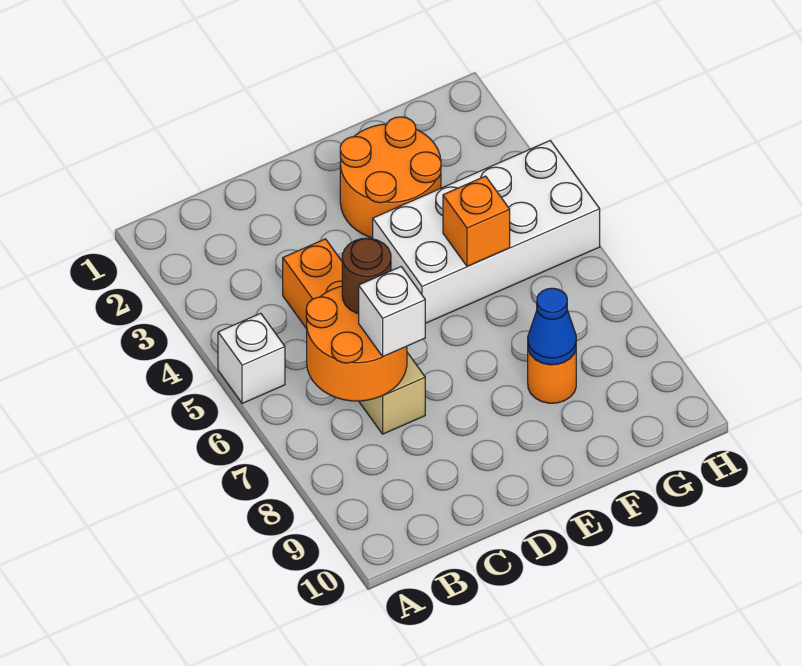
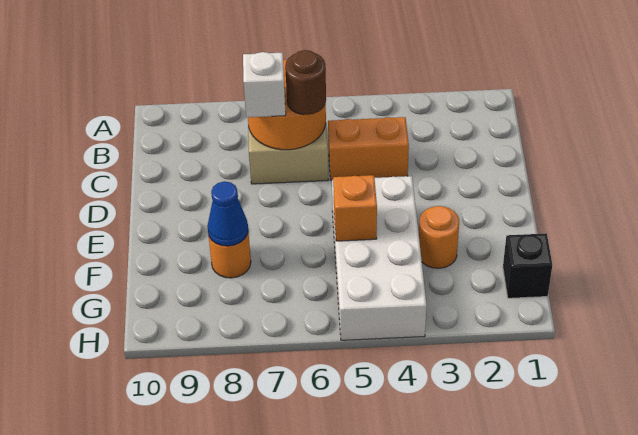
white 1x1 brick [218,313,285,404] -> none
orange 2x2 round brick [340,117,441,238] -> orange 1x1 round brick [419,206,459,268]
none -> black 1x1 brick [503,233,552,298]

